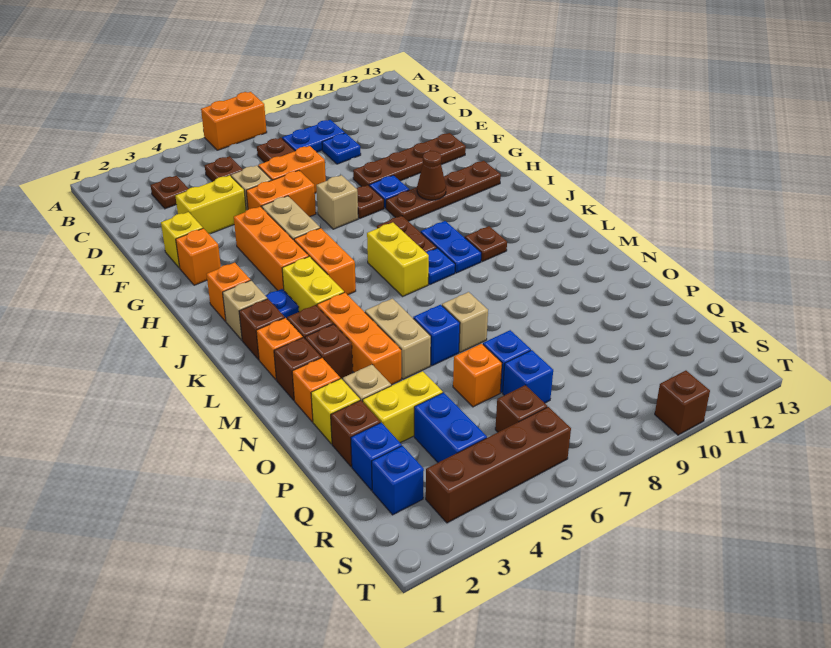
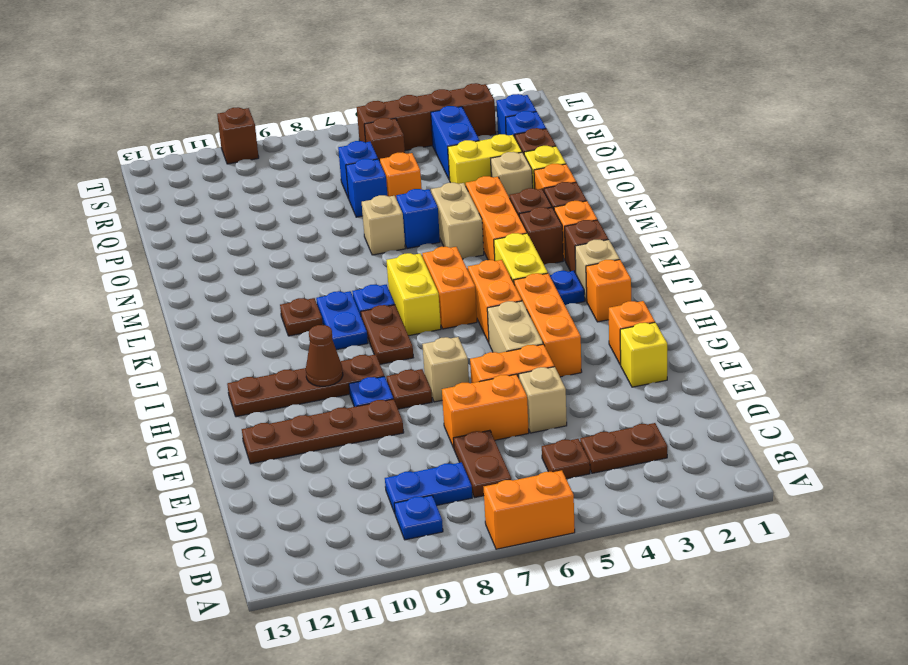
brown 1x1 plate [151,176,189,209] -> brown 1x2 plate [580,423,667,473]
blue 1x1 plate [322,133,361,164] -> blue 1x1 plate moved to [394,495,443,540]
yellow 1x2 brick [175,175,246,234] -> none
none -> orange 1x2 brick [422,247,477,329]

